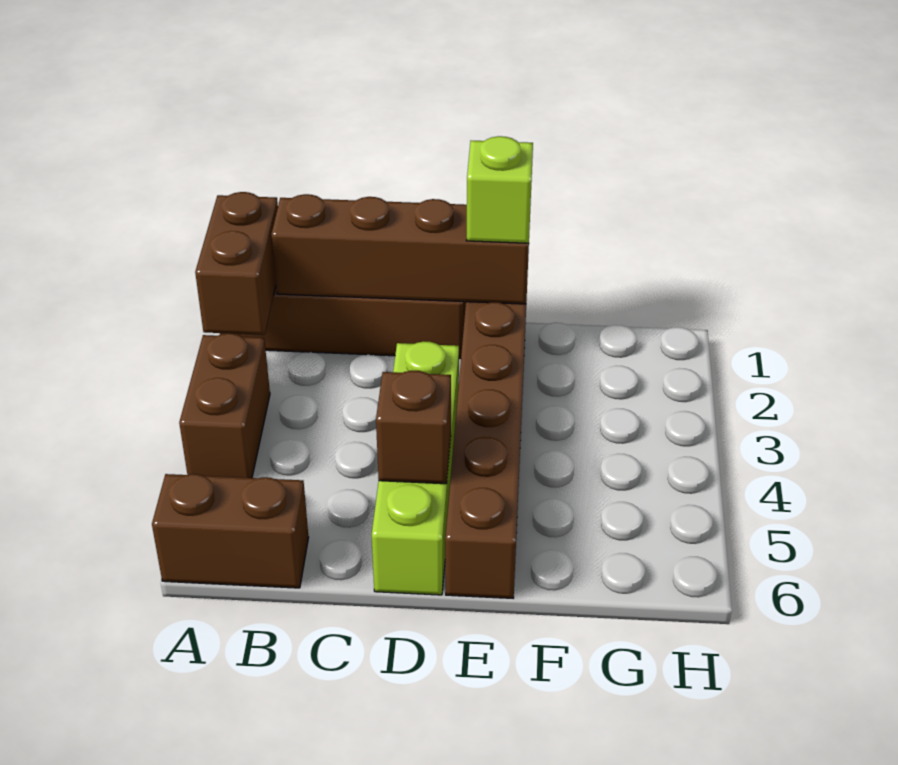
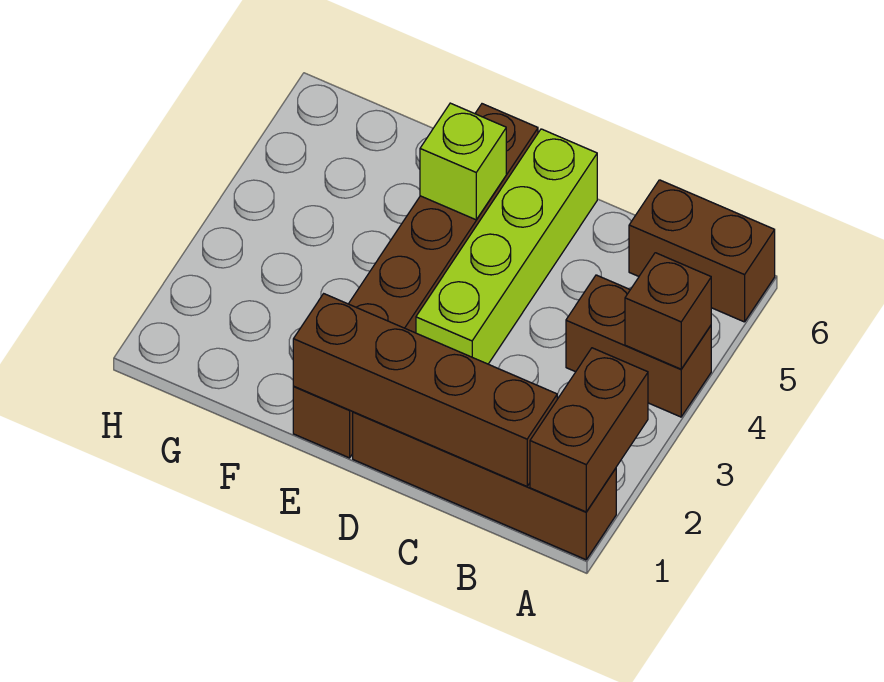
brown 1x2 brick [179,333,270,478] -> brown 1x2 brick turned to [566,275,711,417]
brown 1x1 brick [376,371,451,484] -> brown 1x1 brick moved to [625,253,711,369]
lime 1x1 brick [466,136,533,243] -> lime 1x1 brick moved to [420,103,506,220]

